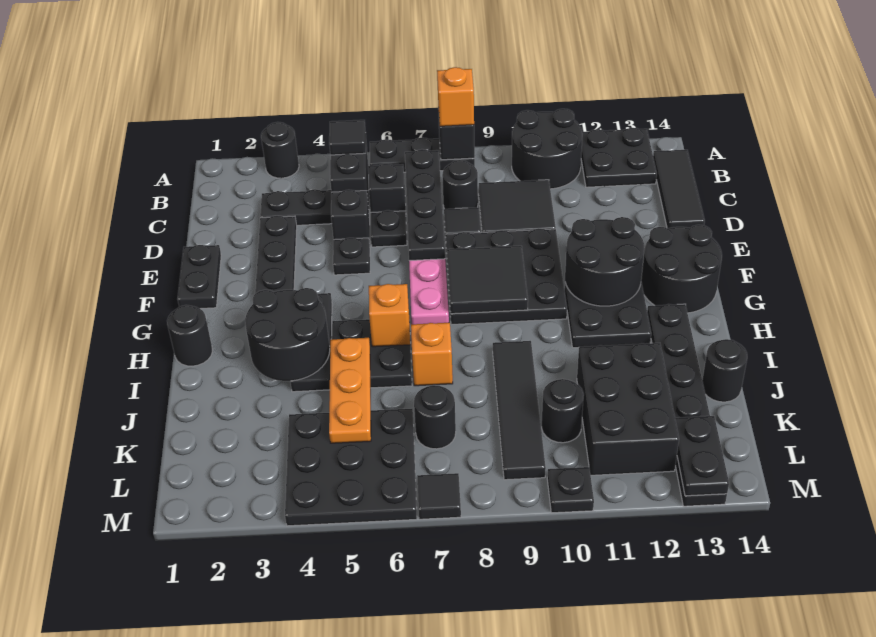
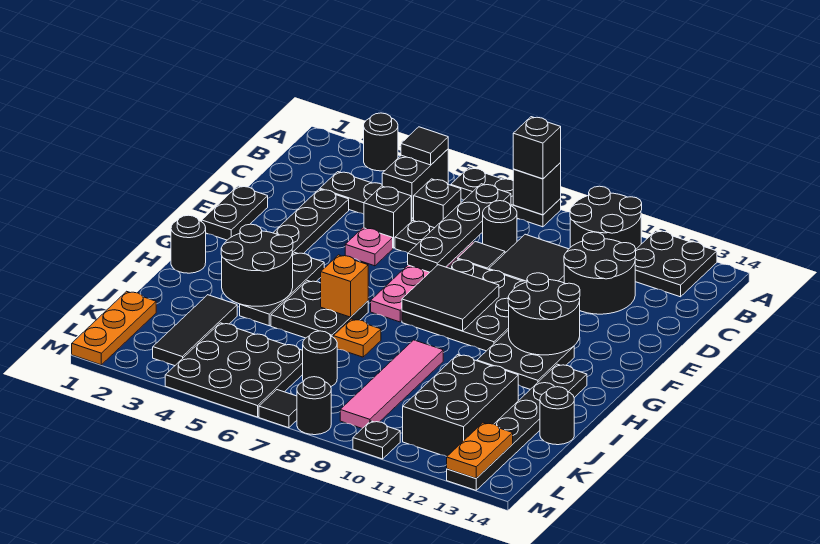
orange 1x1 brick [437,67,474,126] -> black 1x1 brick [513,117,561,179]
black 1x3 tile [653,150,705,228] -> black 1x3 tile moved to [153,295,237,366]
black 1x1 plate [333,238,370,275] -> pink 1x1 plate [345,228,393,266]
black 2x2 round brick [641,225,722,313] -> black 2x2 round brick moved to [564,232,636,314]
orange 1x3 plate [329,338,371,443] -> orange 1x3 plate moved to [72,291,156,365]
orange 1x1 brick [411,323,453,386] -> orange 1x1 plate [333,319,381,357]
black 1x4 tile [493,341,546,480] -> pink 1x4 tile [340,340,443,428]
black 1x1 round brick [542,379,584,443] -> black 1x1 round brick moved to [297,377,331,435]
black 1x2 plate [675,416,729,496] -> orange 1x2 plate [447,423,513,478]

